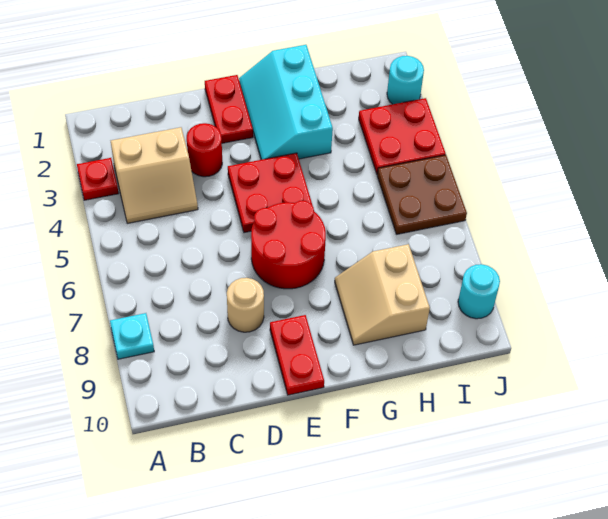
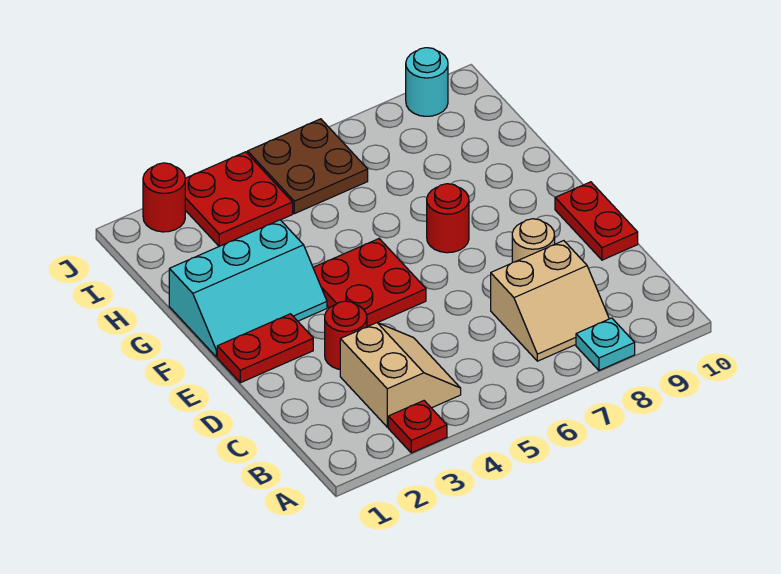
red 2x2 round brick [251,201,326,289] -> red 1x1 round brick [427,184,469,253]
red 1x2 plate [270,315,324,395] -> red 1x2 plate turned to [555,182,638,260]
tan 2x2 slope [335,244,430,345] -> tan 2x2 slope moved to [491,241,609,361]
cyan 1x1 round brick [387,56,424,104] -> red 1x1 round brick [143,163,185,232]

